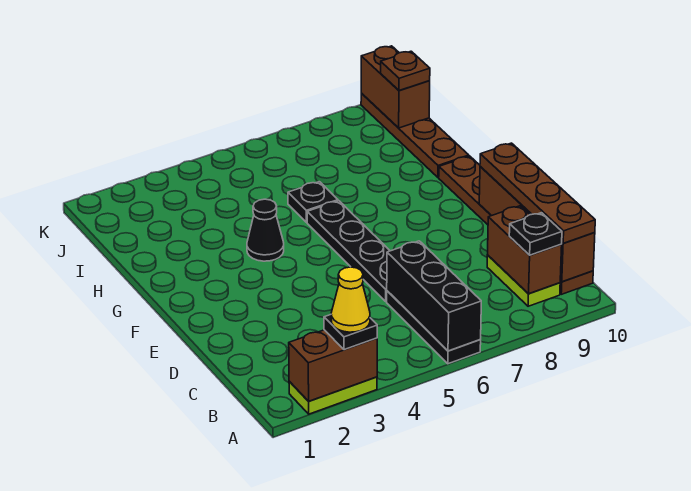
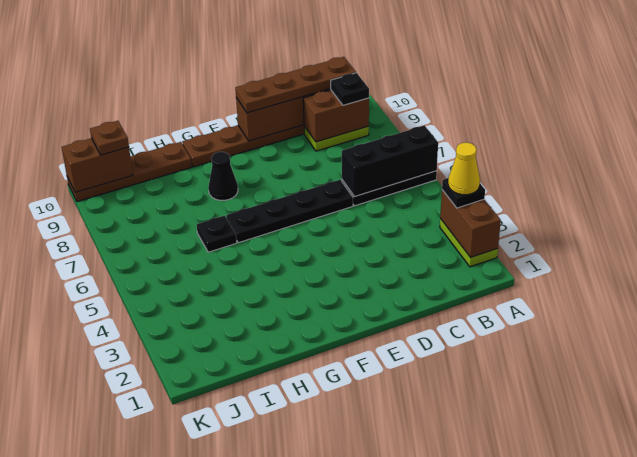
black 1x1 cone [247,199,284,261] -> black 1x1 cone moved to [208,152,238,200]

